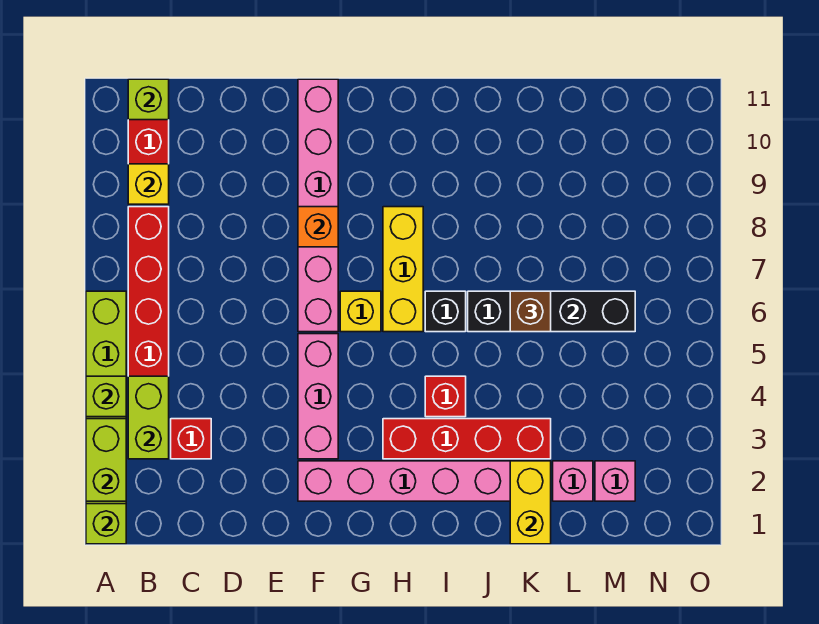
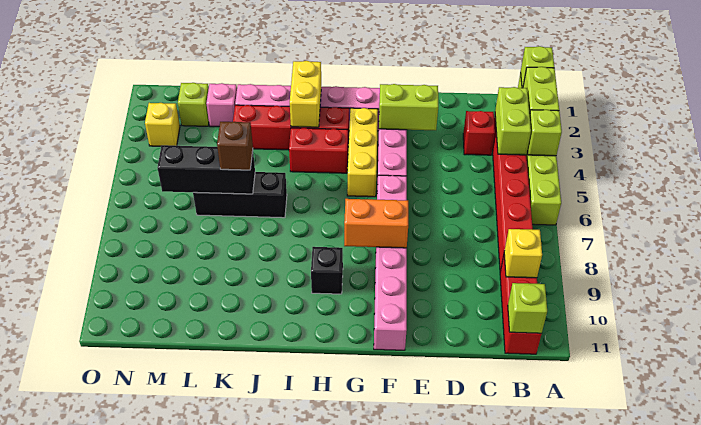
none -> lime 1x2 brick [379,84,438,130]
orange 1x1 brick [298,207,338,247] -> orange 1x2 brick [344,199,408,248]
yellow 1x1 brick [340,291,381,332] -> yellow 1x1 brick moved to [145,103,180,146]
yellow 1x3 brick [383,207,423,332] -> yellow 1x3 brick moved to [347,108,378,197]
red 1x1 brick [425,376,466,417] -> red 1x2 brick [289,128,348,173]
black 1x1 brick [425,291,466,332] -> black 1x1 brick moved to [311,247,343,294]
yellow 1x2 brick [510,461,551,544] -> yellow 1x2 brick moved to [290,61,321,127]
pink 1x1 brick [595,461,635,501] -> lime 1x1 brick [178,83,209,126]

